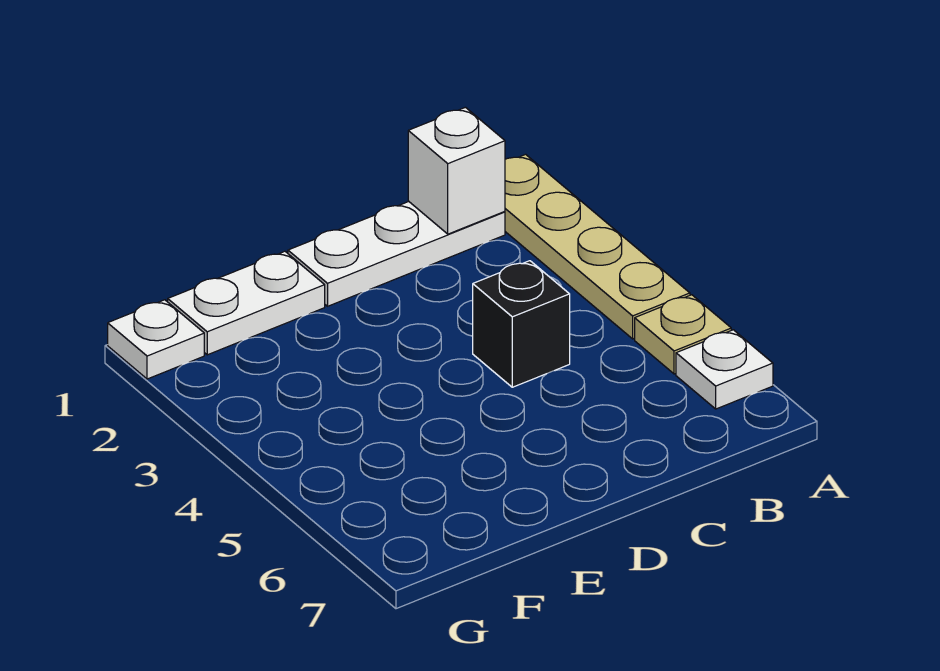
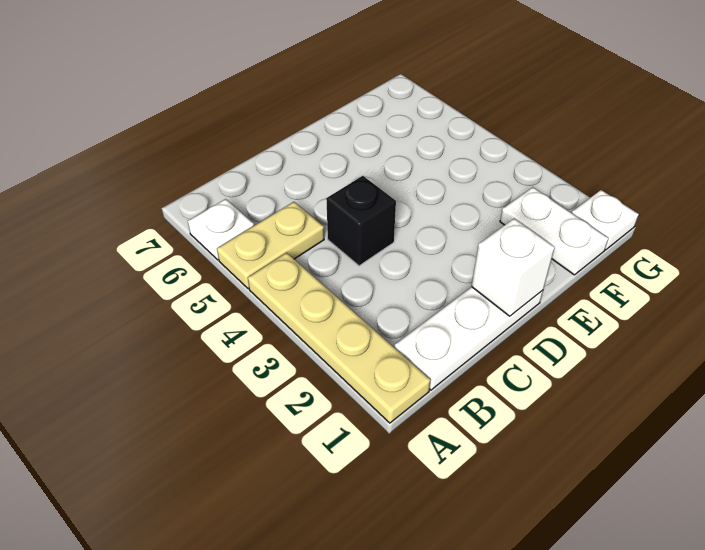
tan 1x1 plate [635,295,731,374] -> tan 1x2 plate [217,202,324,289]
white 1x1 brick [408,107,505,234] -> white 1x1 brick moved to [472,219,555,316]
white 1x2 plate [168,251,325,355] -> white 1x2 plate turned to [500,187,608,275]

